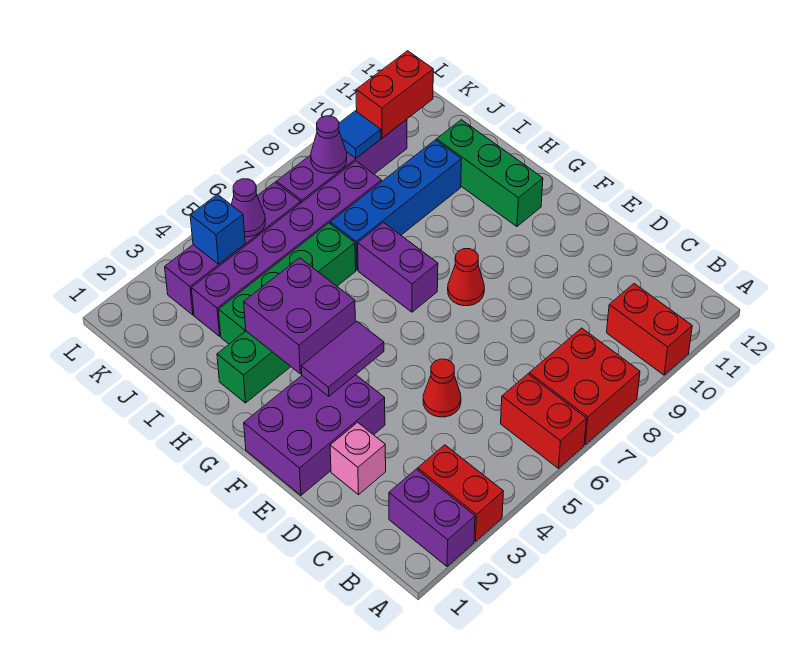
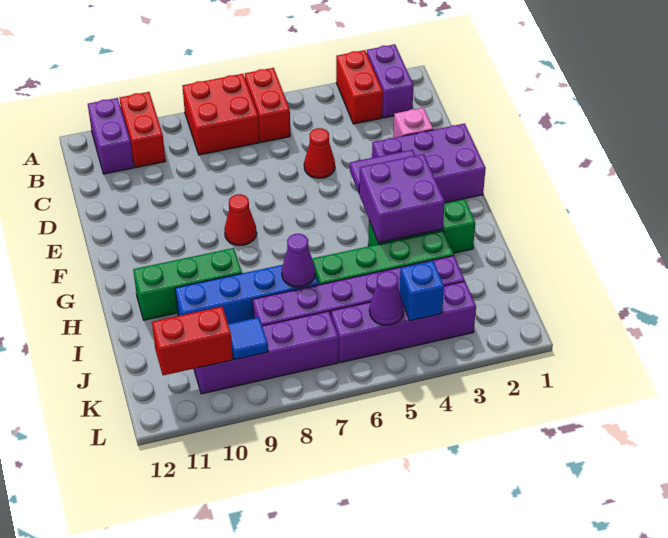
purple 1x2 brick [358,223,438,312] -> purple 1x2 brick moved to [88,98,134,174]
green 1x3 brick [437,120,543,227] -> green 1x3 brick turned to [133,248,242,320]
purple 1x1 cone [311,116,347,173] -> purple 1x1 cone moved to [282,234,315,287]

